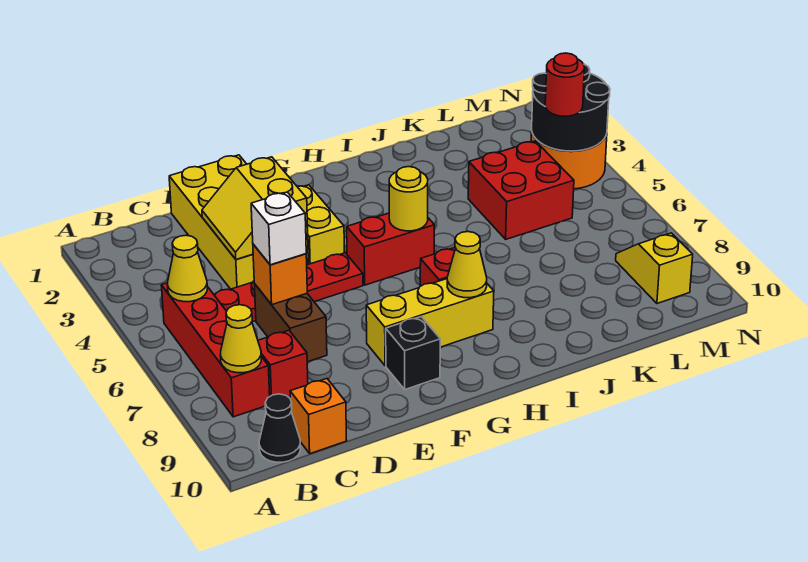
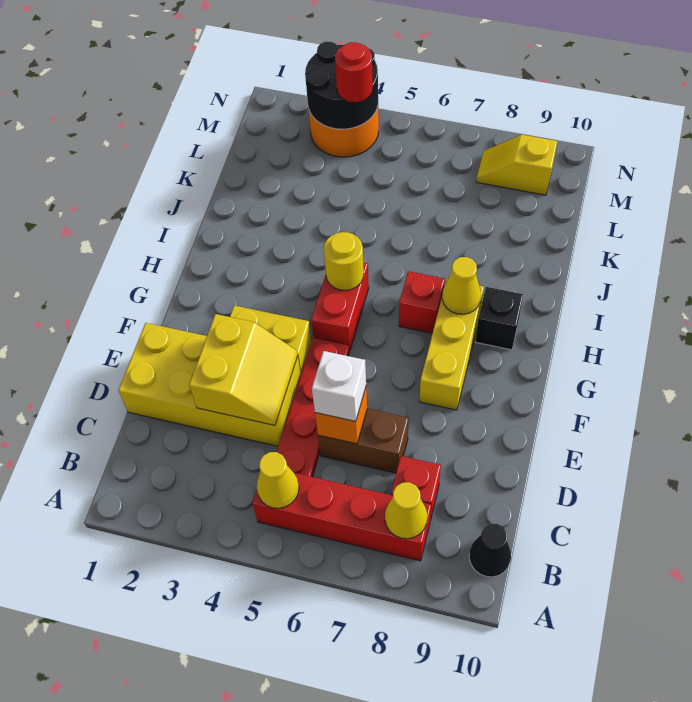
orange 1x1 brick [290,379,347,454] -> none
yellow 2x2 slope [202,157,308,259] -> yellow 2x2 slope turned to [189,314,298,425]
black 1x1 brick [386,317,440,389] -> black 1x1 brick moved to [475,287,523,350]
red 2x2 brick [468,141,574,239] -> none

